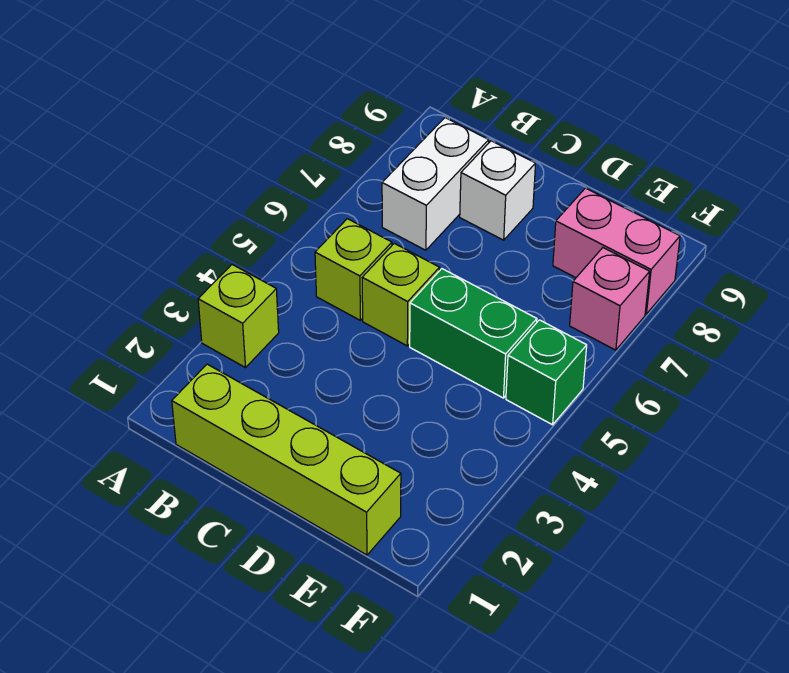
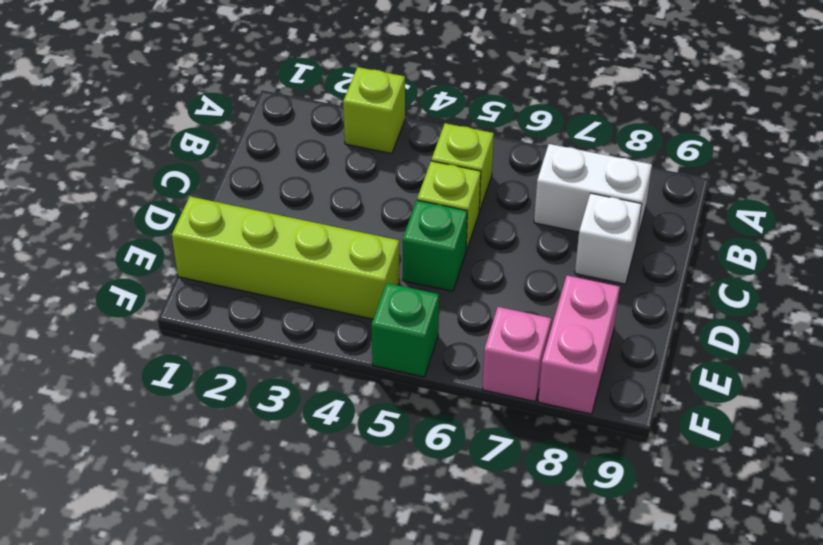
lime 1x4 brick [172,364,401,555] -> lime 1x4 brick turned to [172,197,400,319]
green 1x2 brick [410,269,537,398] -> green 1x1 brick [403,200,467,291]

